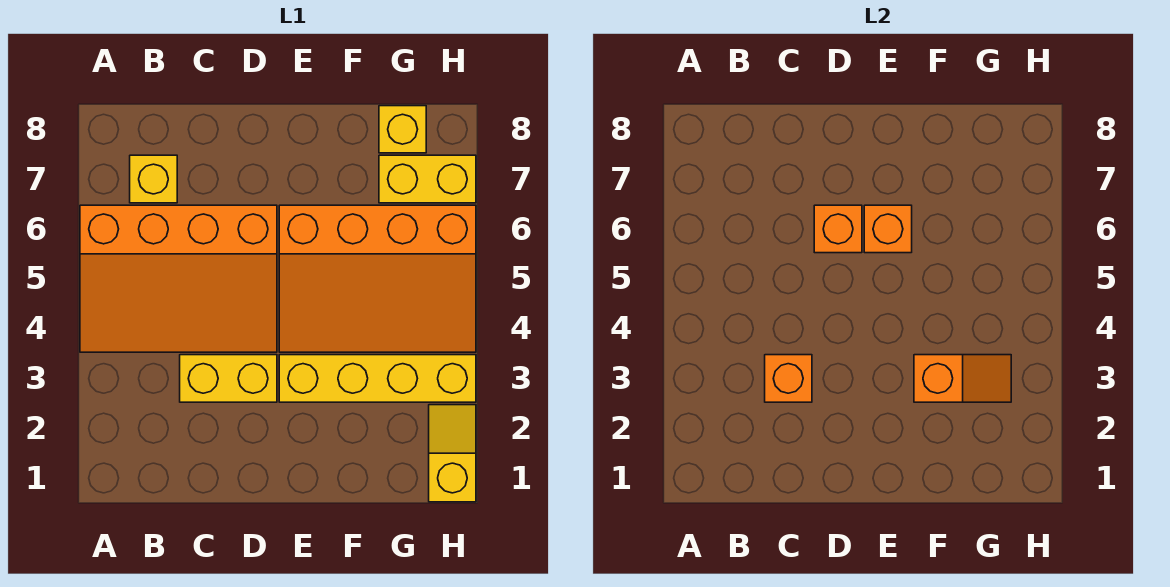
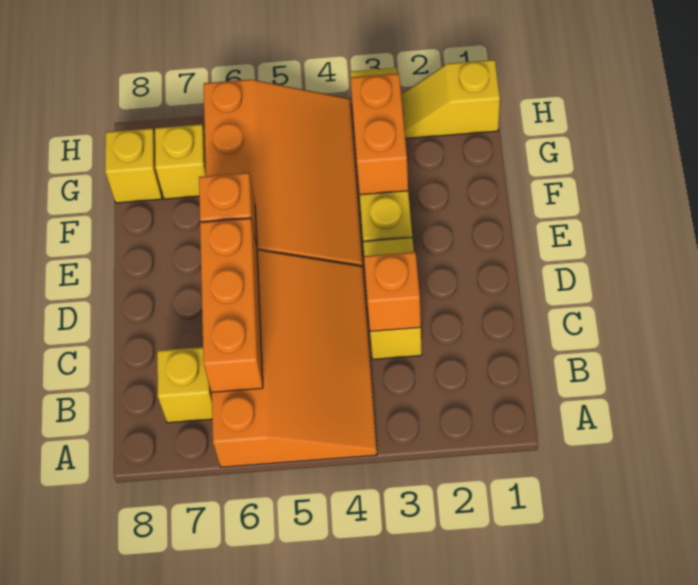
orange 1x1 brick [814,205,862,253] -> orange 1x3 brick [200,218,263,392]
orange 1x2 slope [914,355,1011,402] -> orange 1x2 brick [350,74,408,195]
yellow 1x2 brick [379,155,476,203] -> yellow 1x1 brick [155,124,206,199]

